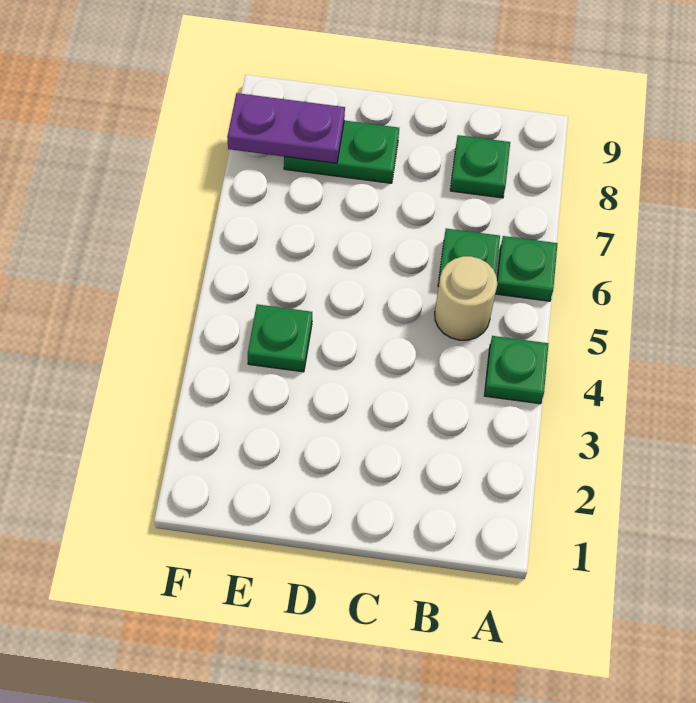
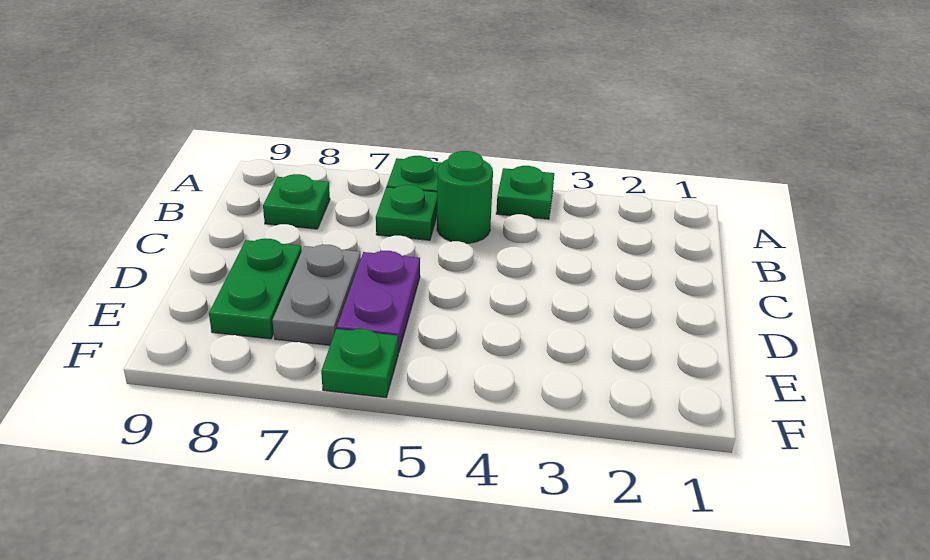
tan 1x1 round brick [435,256,497,340] -> green 1x1 round brick [437,151,493,243]
none -> grey 1x2 plate [272,245,361,345]
green 1x1 plate [248,304,312,372] -> green 1x1 plate moved to [321,329,398,398]
purple 1x2 plate [227,93,345,163] -> purple 1x2 plate moved to [337,251,420,353]

